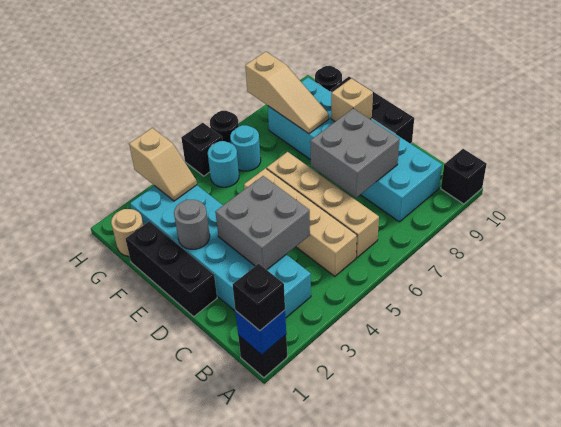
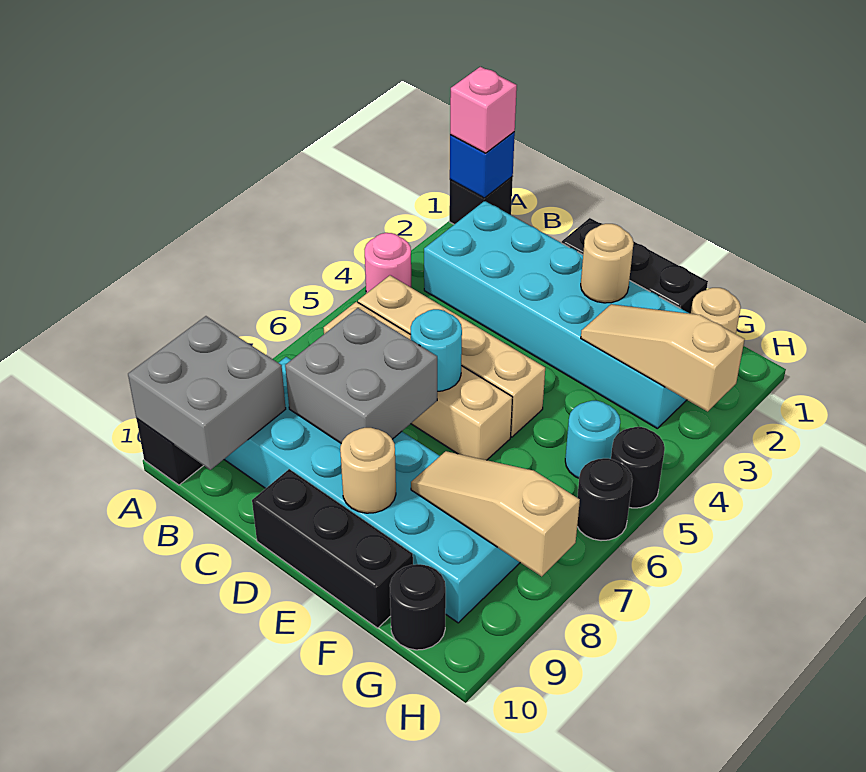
black 1x1 brick [233,264,285,331] -> pink 1x1 brick [450,67,517,153]
none -> pink 1x1 round brick [364,233,411,293]
grey 2x2 brick [215,176,310,270] -> grey 2x2 brick moved to [128,316,286,470]
grey 1x1 round brick [174,200,210,249] -> tan 1x1 round brick [581,224,634,303]
tan 1x1 brick [331,78,373,122] -> tan 1x1 round brick [340,428,396,513]
tan 1x2 slope [129,128,197,201] -> tan 1x3 slope [581,304,745,411]
cyan 1x1 round brick [230,125,261,171] -> cyan 1x1 round brick moved to [411,309,462,391]
black 1x1 brick [181,123,223,176] -> black 1x1 round brick [611,427,665,508]

